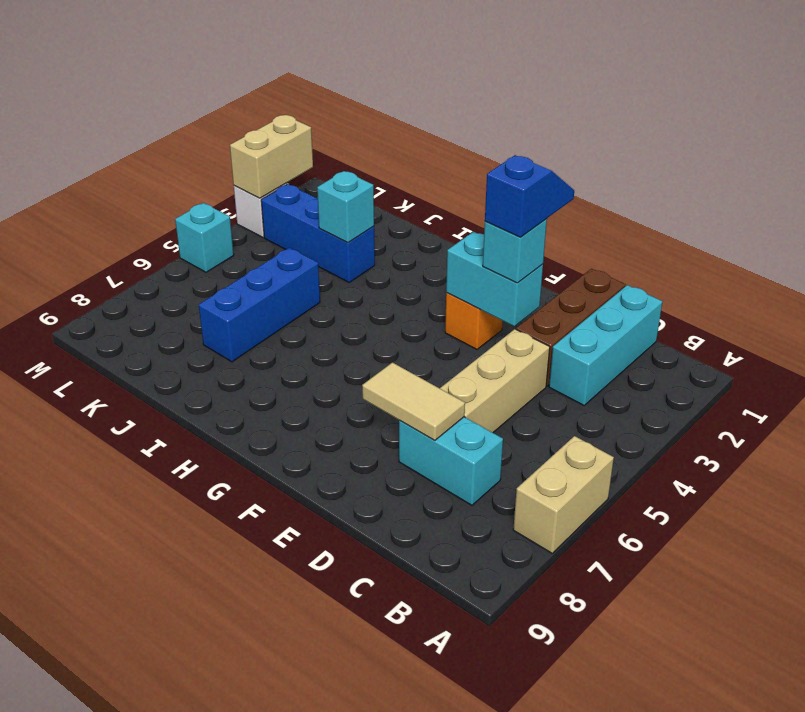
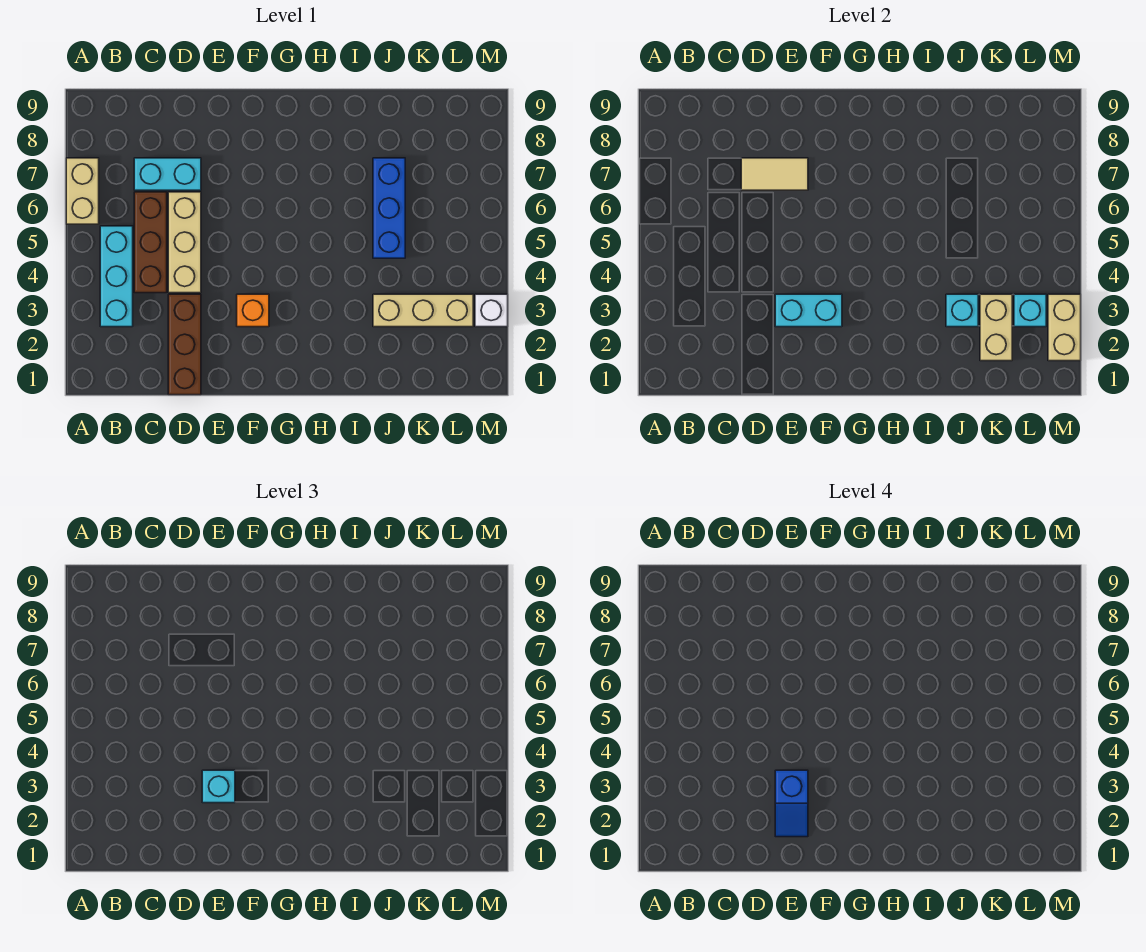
cyan 1x3 brick [549,285,662,405] -> cyan 1x3 brick moved to [100,226,133,327]
none -> brown 1x3 brick [134,192,167,293]
blue 1x3 brick [261,184,375,282] -> tan 1x3 brick [373,294,473,327]
none -> tan 1x2 brick [980,294,1012,361]
cyan 1x1 brick [175,203,234,272] -> cyan 1x1 brick moved to [1014,294,1046,327]

